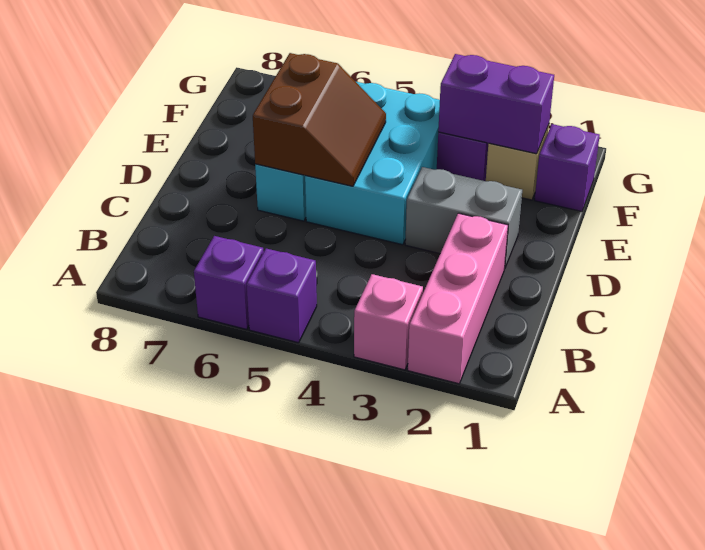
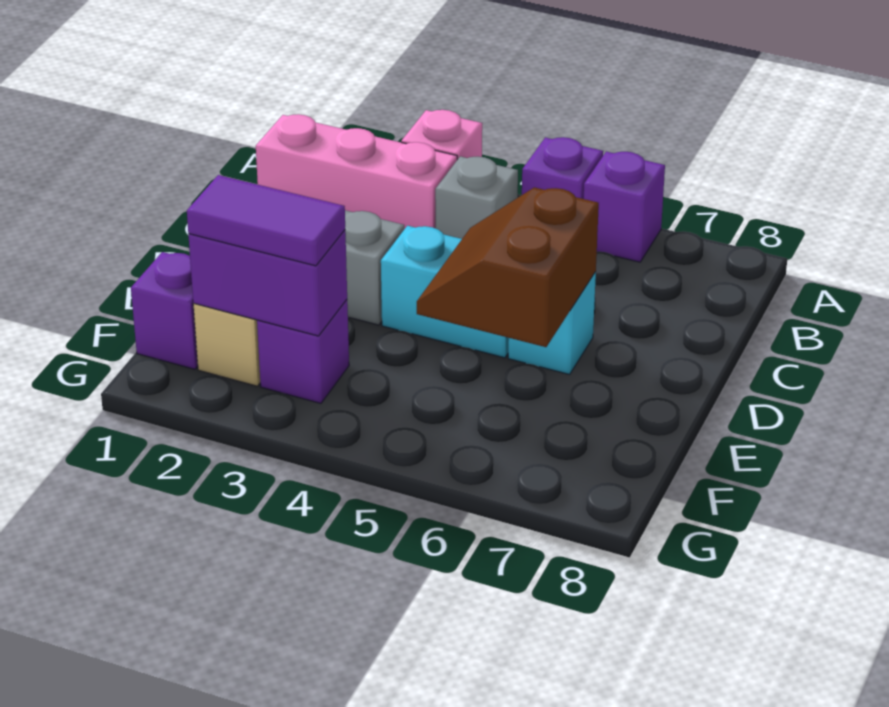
pink 1x3 brick [408,213,508,384] -> pink 1x3 brick turned to [256,114,457,229]
none -> grey 1x1 brick [435,156,518,239]
cyan 2x3 brick [305,82,440,245] -> cyan 1x2 brick [381,226,509,358]
none -> purple 1x2 tile [187,175,345,266]

